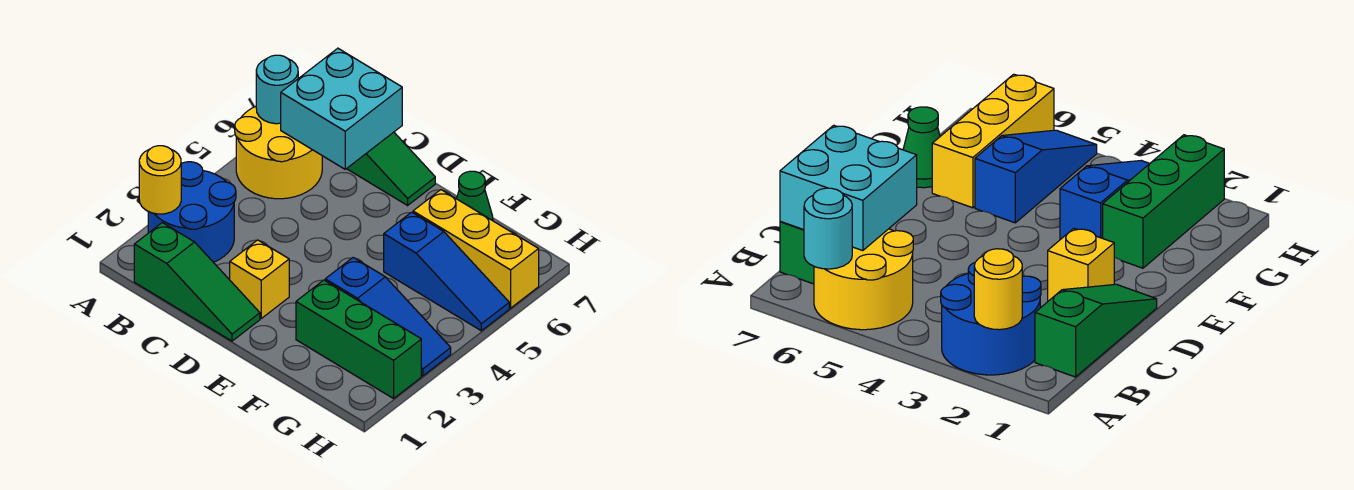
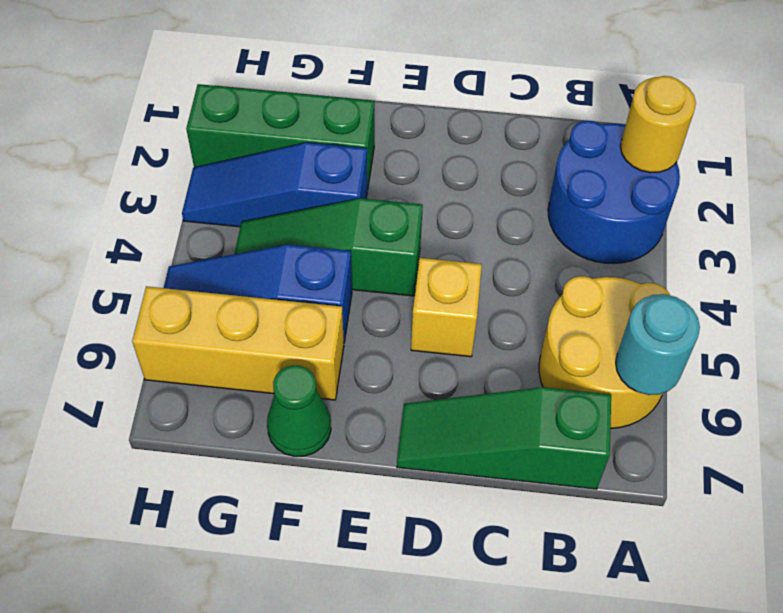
green 1x3 slope [134,223,260,341] -> green 1x3 slope moved to [235,198,423,296]
cyan 2x2 brick [281,48,402,169] -> none
yellow 1x1 brick [230,240,289,318] -> yellow 1x1 brick moved to [411,258,482,357]

